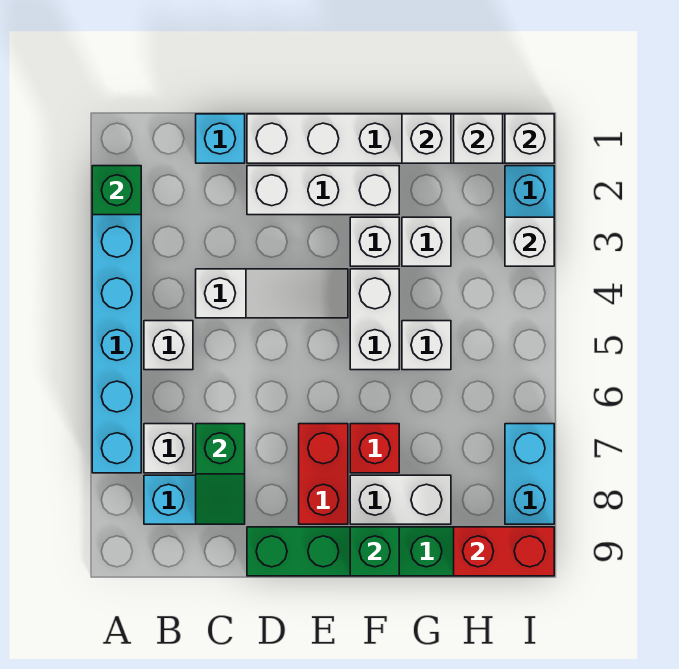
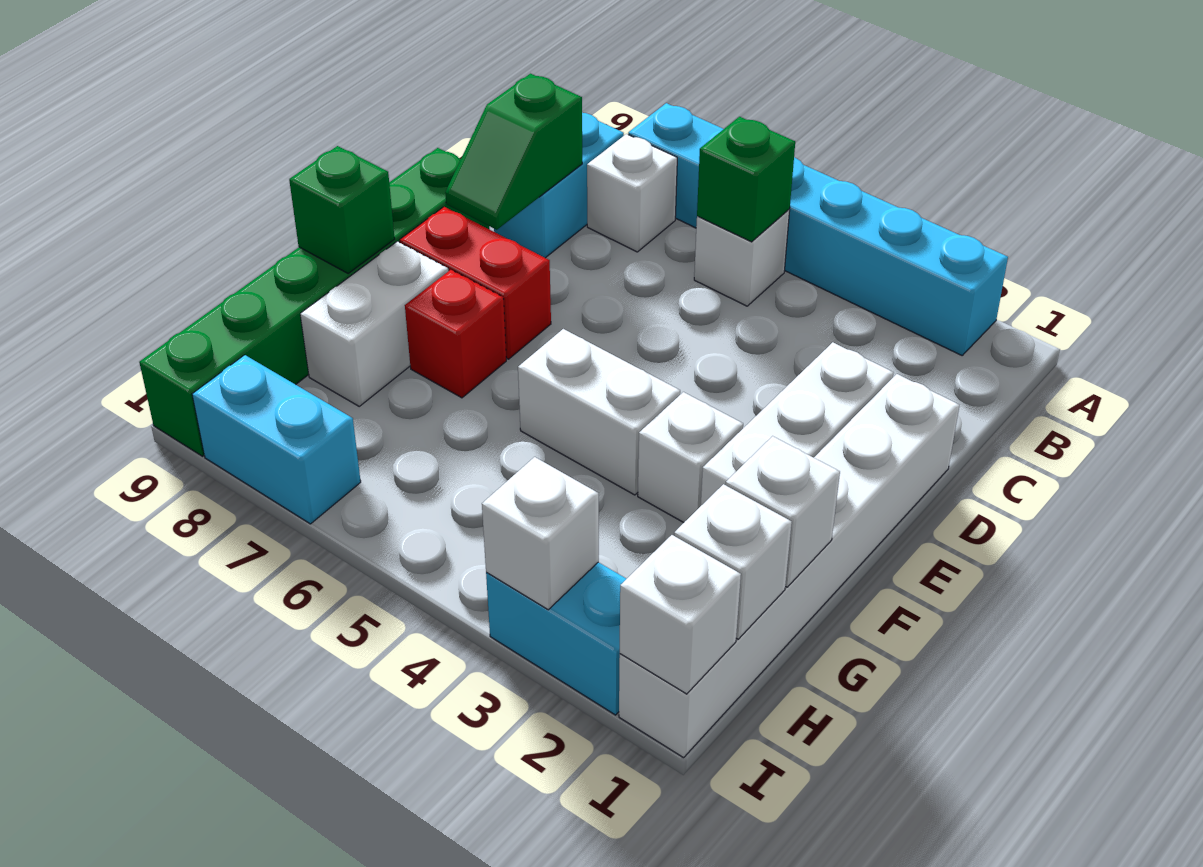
green 1x1 brick [92,166,141,215] -> green 1x1 brick moved to [697,117,795,242]
cyan 1x1 brick [196,114,245,163] -> none
white 1x3 slope [196,269,348,318] -> none
green 1x2 slope [196,424,245,524] -> green 1x2 slope turned to [445,74,582,230]
white 1x1 brick [402,217,451,266] -> none
white 1x1 brick [402,321,451,370] -> none
red 1x2 brick [454,527,554,576] -> none

